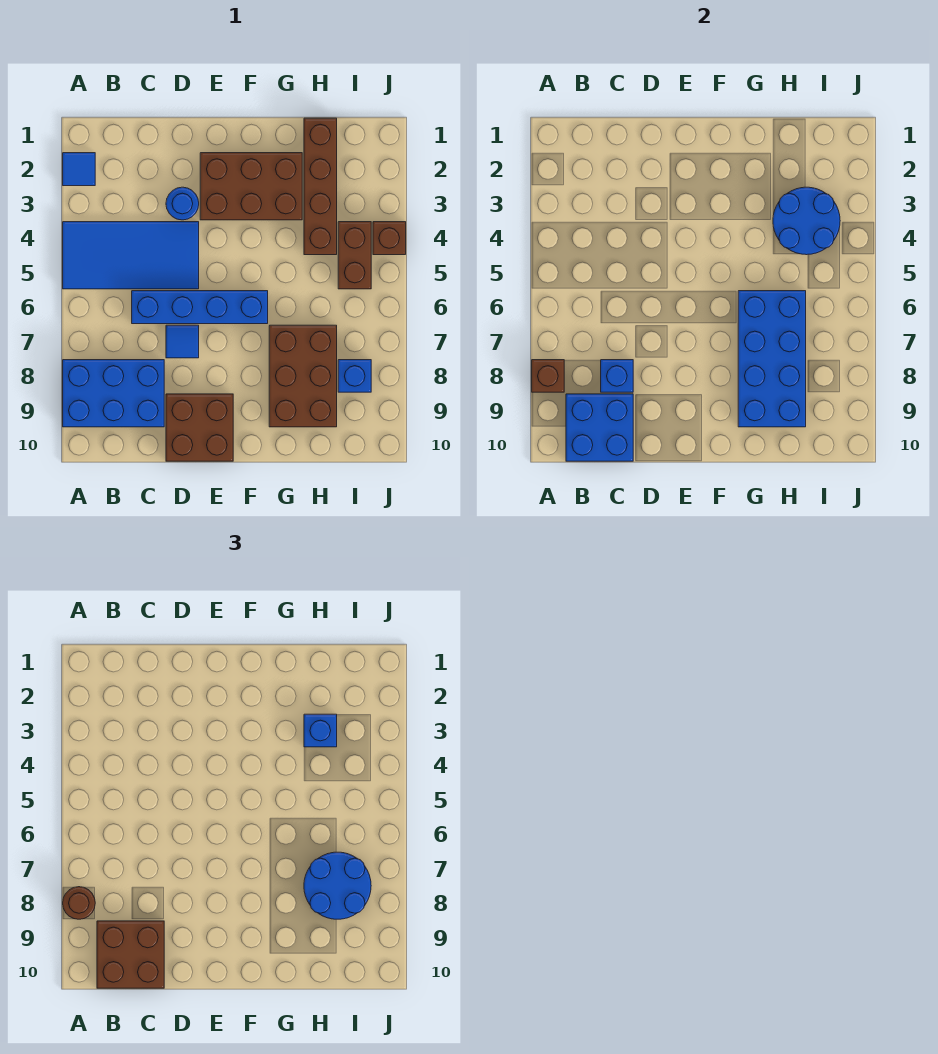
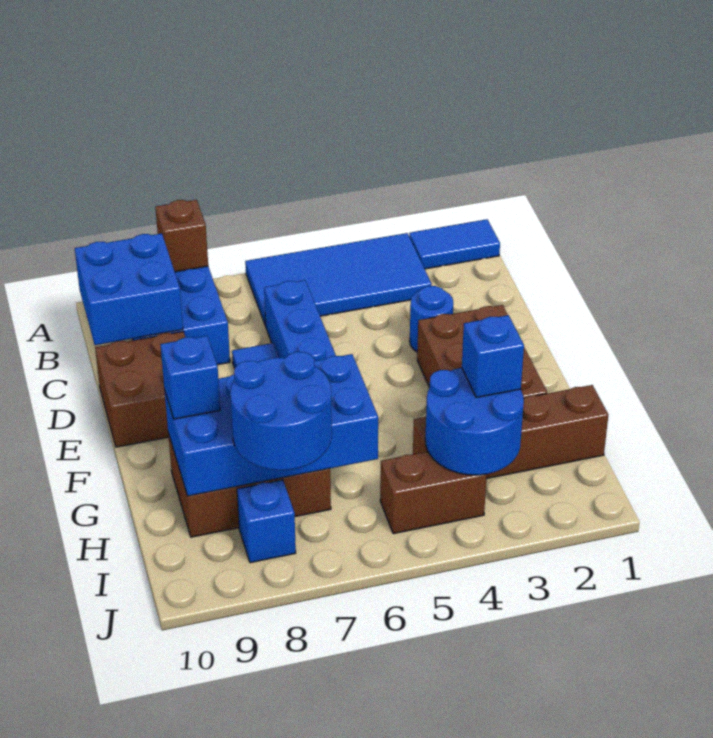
blue 1x1 tile [63,153,95,186] -> blue 1x2 tile [409,219,500,269]
blue 2x4 tile [63,222,199,289] -> blue 2x4 tile turned to [245,233,432,326]
brown 1x1 round brick [63,887,95,919] -> none
brown 2x2 brick [97,921,164,988] -> none
blue 1x1 brick [601,360,633,392] -> blue 1x1 brick moved to [160,336,220,419]
brown 1x1 brick [373,222,406,255] -> none

